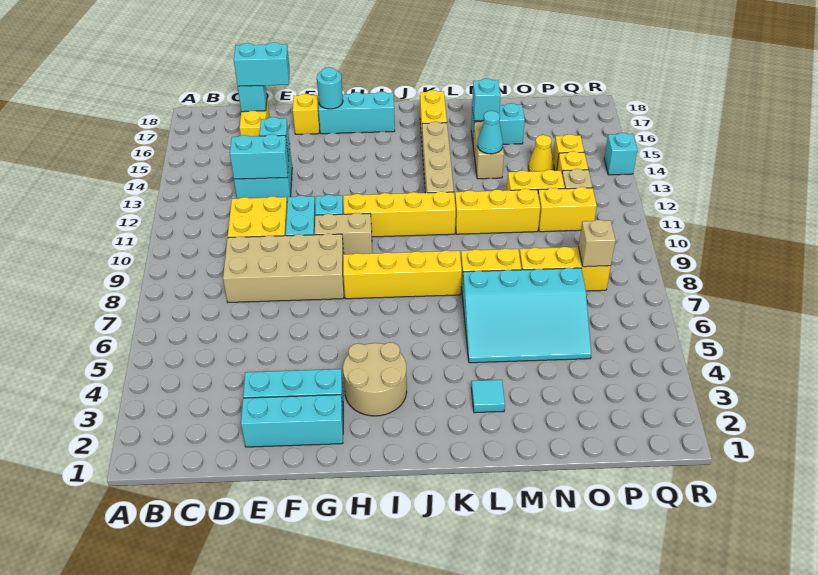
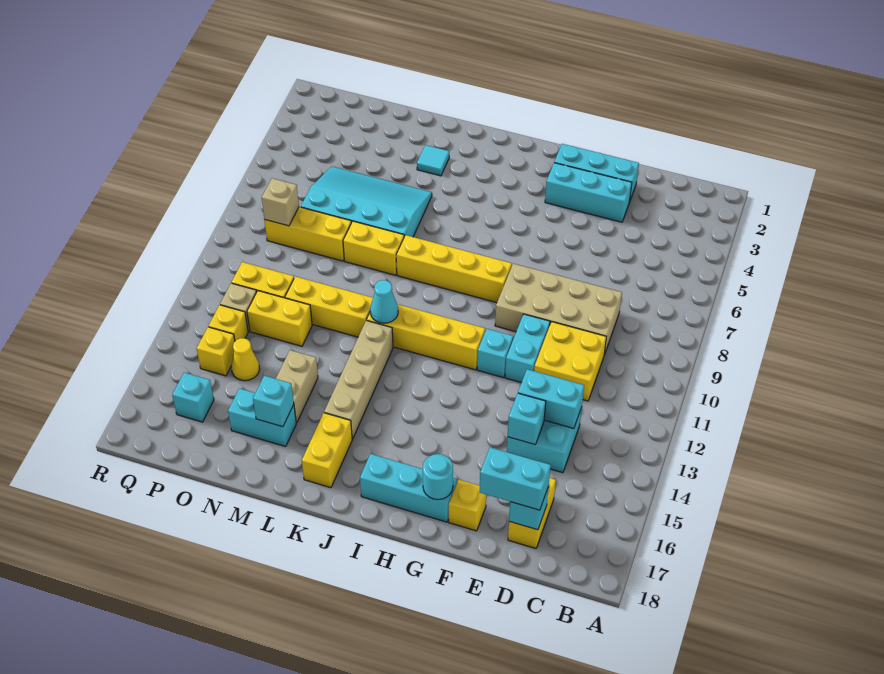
tan 1x2 brick [315,213,372,254] -> none
tan 2x2 round brick [343,342,407,416] -> none
cyan 1x1 cone [477,111,503,154] -> cyan 1x1 cone moved to [370,280,398,323]
cyan 1x1 brick [604,133,638,175] -> cyan 1x1 brick moved to [172,373,214,422]

